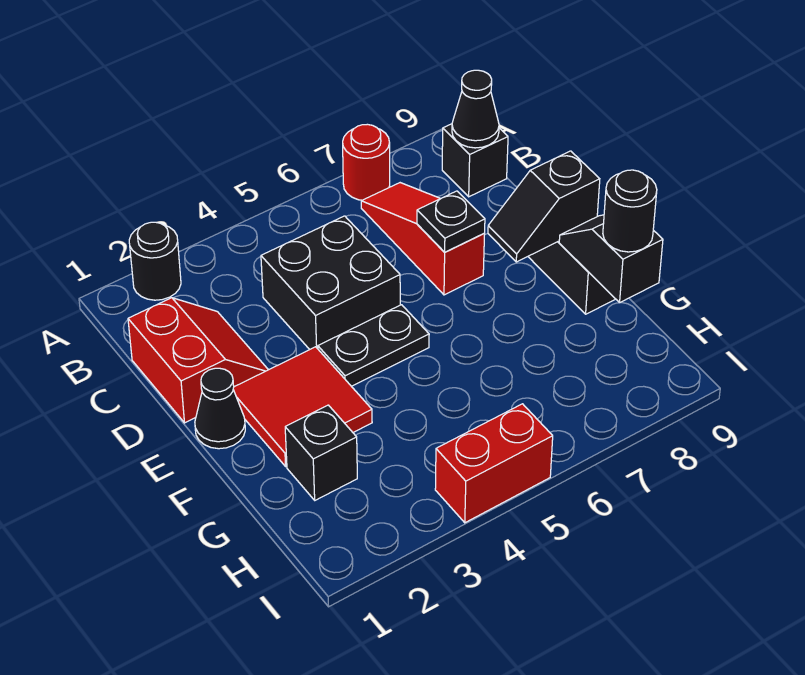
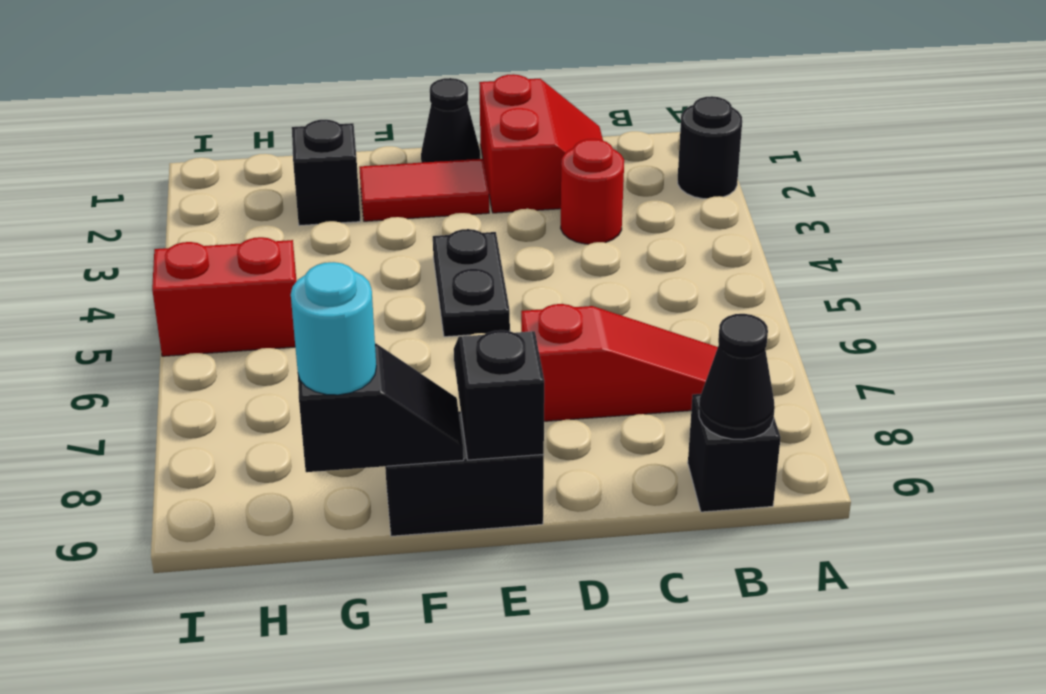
red 1x1 round brick [343,124,390,200] -> red 1x1 round brick moved to [561,139,624,244]
red 2x2 slope [128,298,268,423] -> red 2x2 slope turned to [479,74,603,213]
black 2x2 brick [261,216,400,350] -> none
black 1x1 plate [417,191,485,252] -> none
red 2x2 tile [233,347,372,466] -> red 1x2 tile [359,159,489,221]
black 1x1 round brick [603,170,657,252] -> cyan 1x1 round brick [291,262,376,395]
red 1x2 brick [435,404,553,523] -> red 1x2 brick turned to [152,237,296,356]

